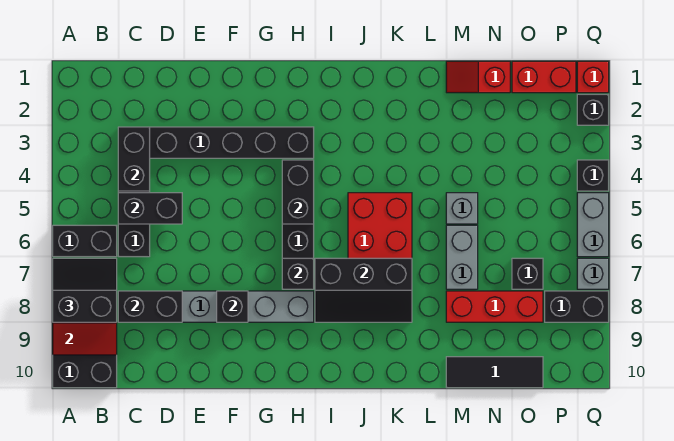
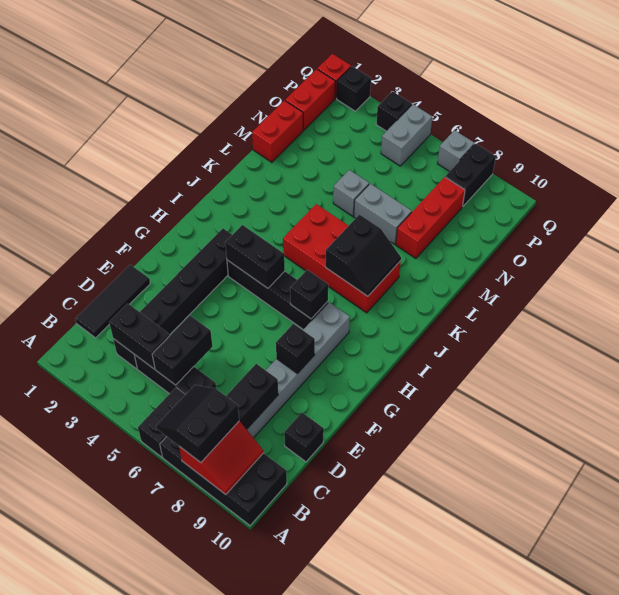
black 2x3 slope [315,258,412,322] -> black 2x2 slope [325,215,401,296]
red 1x2 slope [446,61,510,93] -> red 1x2 brick [252,101,303,162]
black 1x3 tile [446,357,543,388] -> black 1x3 tile moved to [75,265,150,338]
black 1x1 brick [512,258,543,289] -> black 1x1 brick moved to [284,413,324,462]
grey 1x2 brick [577,193,609,257] -> grey 1x2 brick turned to [381,104,432,166]

